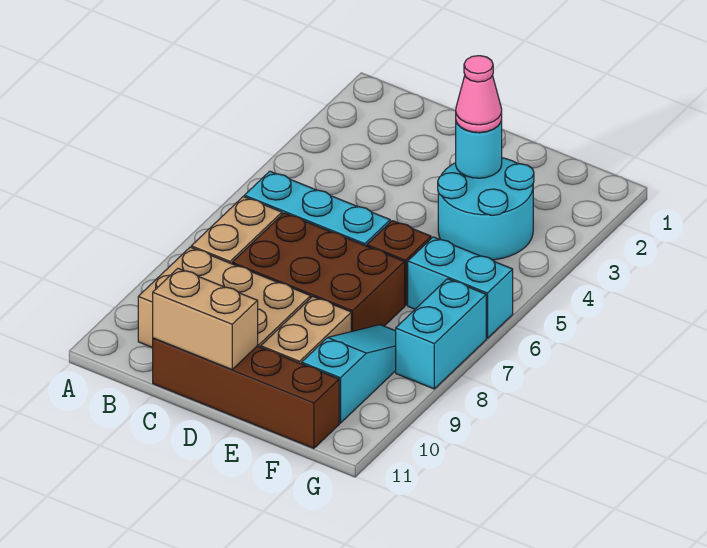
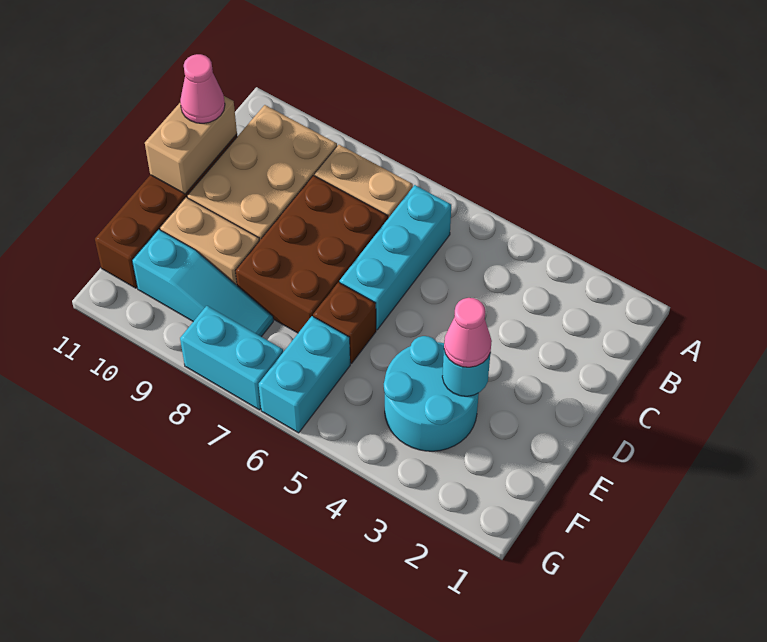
none -> pink 1x1 cone [180,54,225,123]

